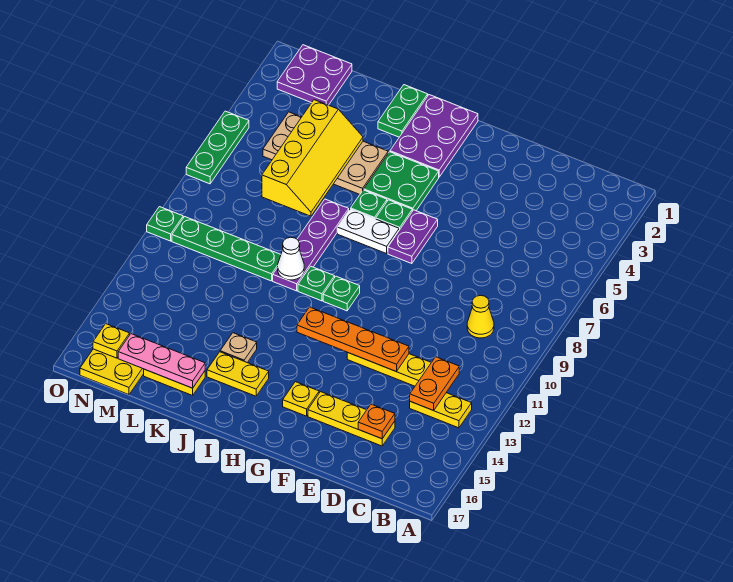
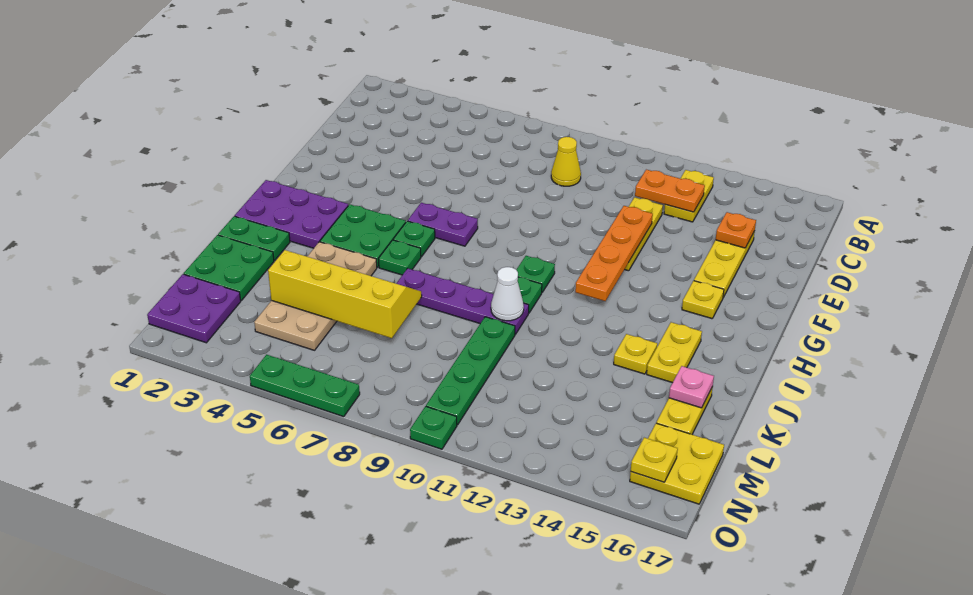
white 1x2 plate [337,209,399,254] -> none
tan 1x1 plate [220,333,257,363] -> yellow 1x1 plate [614,334,657,374]
none -> green 2x2 plate [184,235,274,300]
pink 1x3 plate [118,334,205,388] -> pink 1x1 plate [669,366,714,408]

